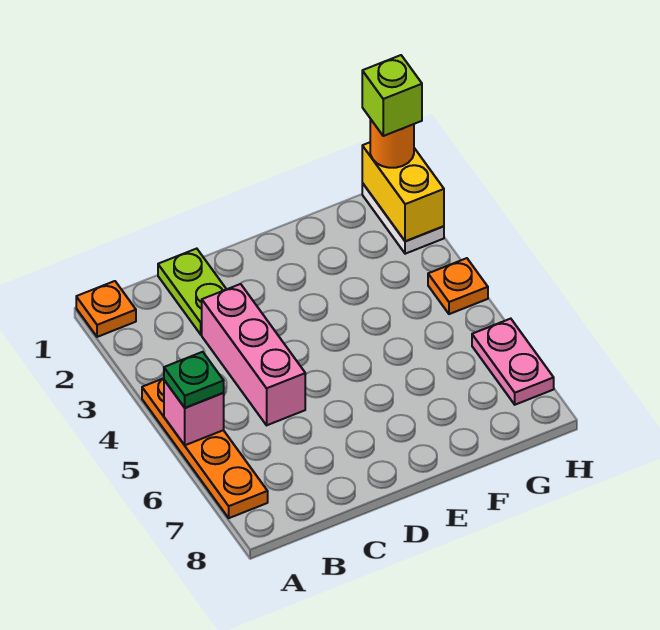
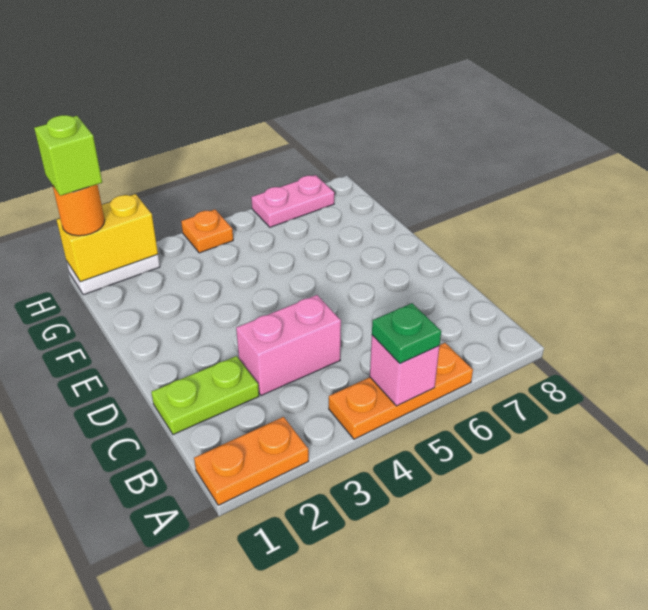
orange 1x1 plate [76,281,136,337] -> orange 1x2 plate [194,417,309,505]
orange 1x4 plate [142,378,268,518] -> orange 1x3 plate [329,343,473,439]
pink 1x3 brick [202,284,305,425] -> pink 1x2 brick [236,295,341,396]

